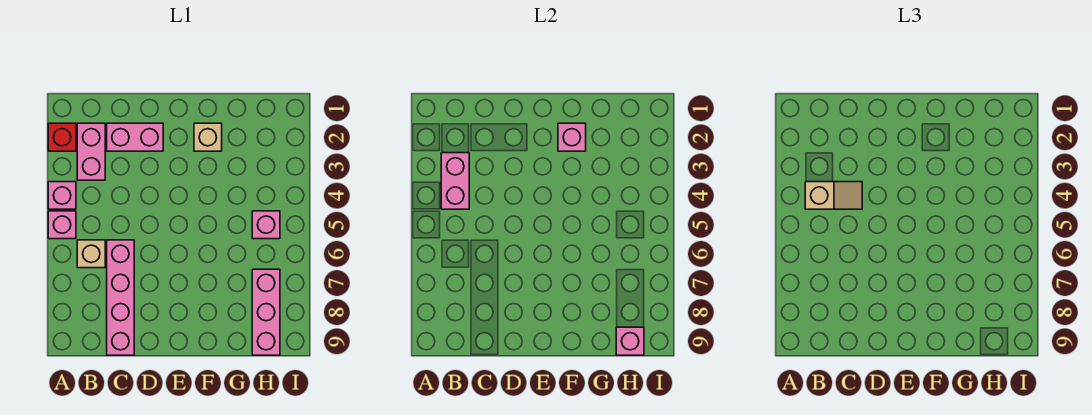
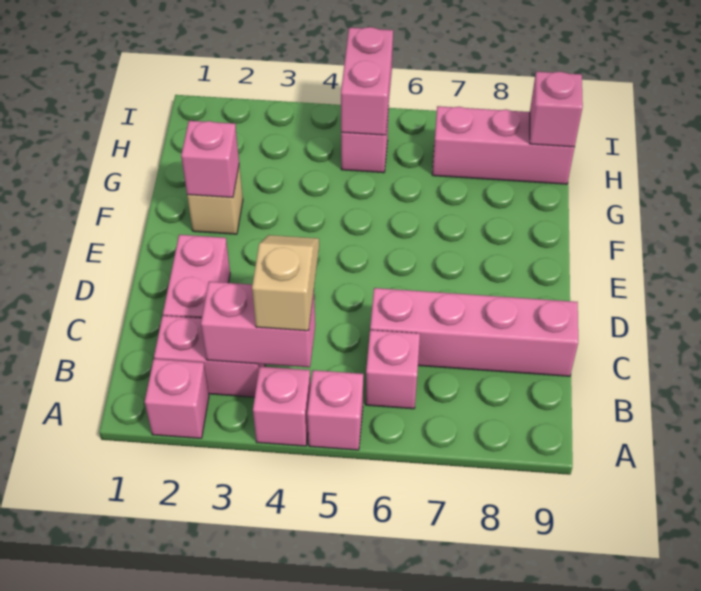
red 1x1 brick [48,123,76,151] -> pink 1x1 brick [145,359,209,438]
tan 1x1 brick [77,240,105,268] -> pink 1x1 brick [366,330,420,409]
none -> pink 1x2 brick [341,27,393,135]

